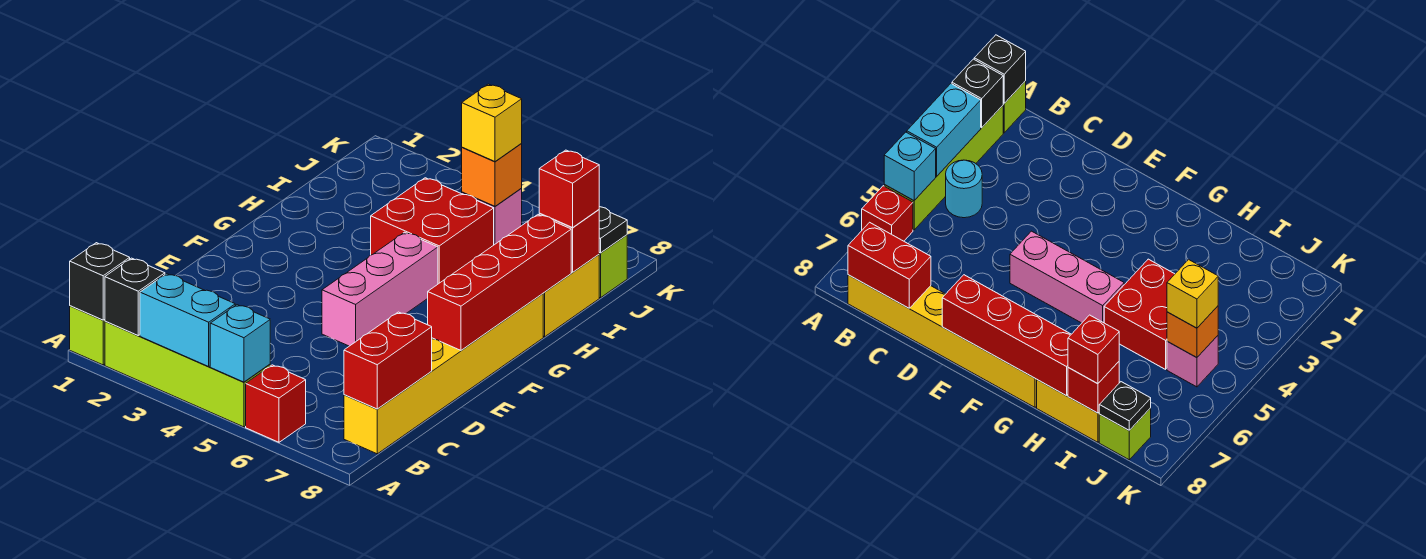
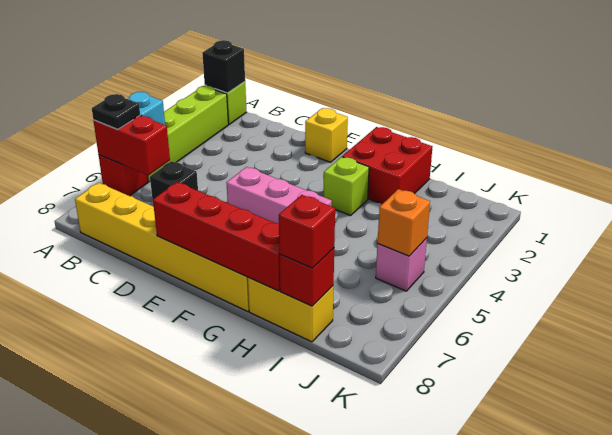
black 1x1 brick [105,258,165,335] -> black 1x1 brick moved to [150,161,198,207]
cyan 1x2 brick [140,274,235,367] -> none
cyan 1x1 round brick [946,160,982,218] -> none
red 1x2 brick [344,312,432,409] -> red 1x2 brick moved to [93,116,170,176]
red 2x2 brick [371,178,494,284] -> red 2x2 brick moved to [342,127,432,204]
yellow 1x1 brick [462,84,522,161] -> yellow 1x1 brick moved to [305,108,348,162]
lime 1x1 brick [599,235,627,298] -> lime 1x1 brick moved to [324,157,369,216]
black 1x1 plate [599,207,627,253] -> black 1x1 plate moved to [92,94,140,129]

